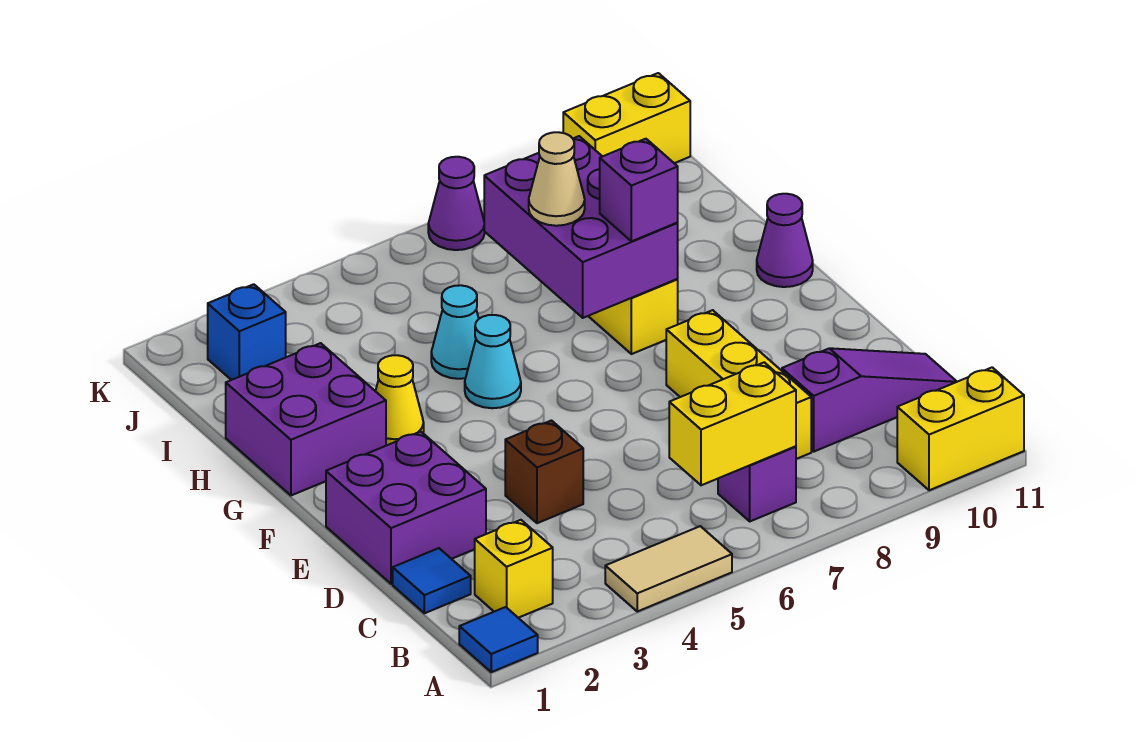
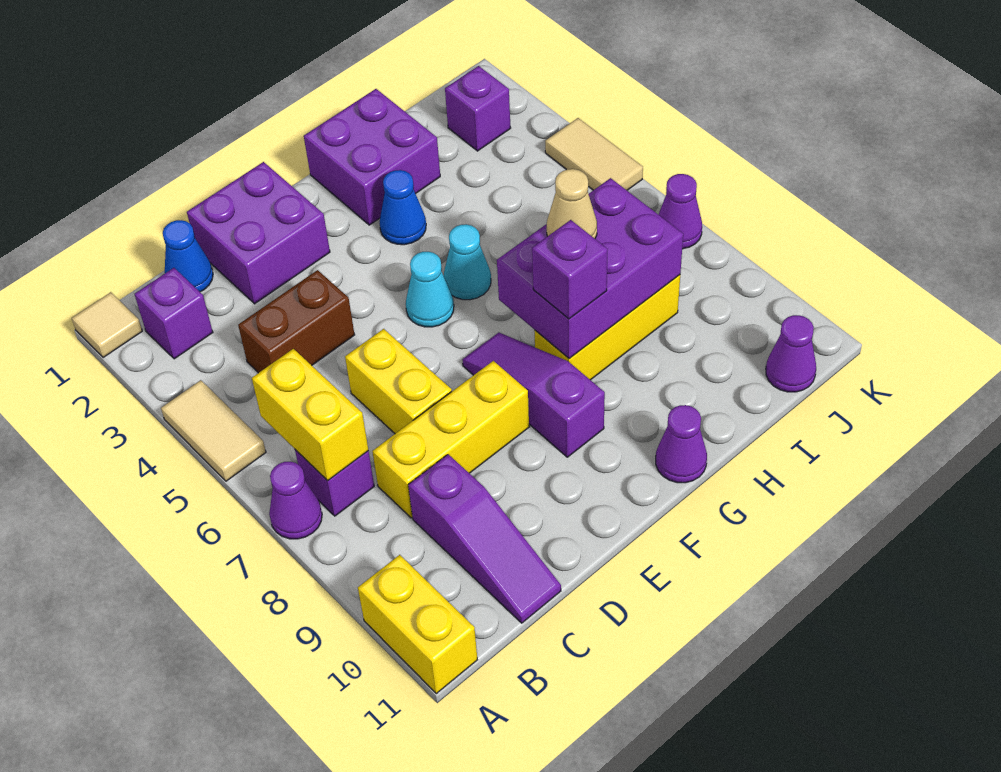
blue 1x1 tile [459,607,538,672] -> tan 1x1 tile [72,292,142,358]
none -> purple 1x1 cone [269,462,322,539]
yellow 1x1 brick [475,520,553,618] -> purple 1x1 brick [134,268,213,359]
blue 1x1 tile [393,548,471,613] -> blue 1x1 cone [163,220,213,292]
brown 1x1 brick [505,421,583,523] -> brown 1x2 brick [238,270,355,373]
none -> purple 1x3 slope [462,333,605,457]
yellow 1x1 cone [376,355,424,446] -> blue 1x1 cone [380,170,426,245]
cyan 1x1 cone [431,285,479,379] -> cyan 1x1 cone moved to [406,252,454,327]
blue 1x1 brick [208,284,286,380] -> purple 1x1 brick [445,66,511,151]
none -> purple 1x1 cone [766,315,816,392]
none -> tan 1x2 tile [545,118,643,190]
yellow 1x2 brick [563,73,690,163] -> yellow 1x2 brick moved to [345,329,452,434]

